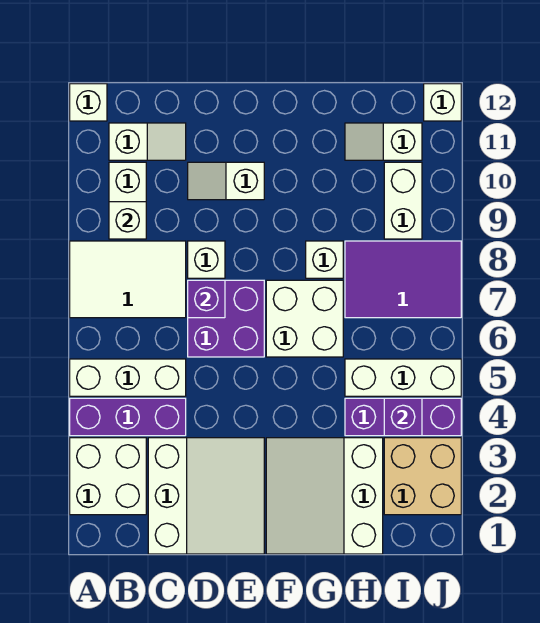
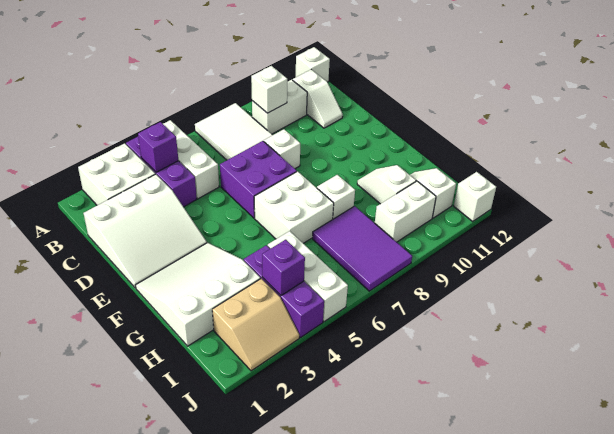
purple 1x1 brick [188,280,225,318] -> purple 1x1 brick moved to [138,122,178,172]
white 1x2 slope [188,162,264,200] -> white 1x2 slope moved to [357,165,416,204]
tan 2x2 brick [384,438,461,515] -> tan 2x2 slope [212,279,299,371]

